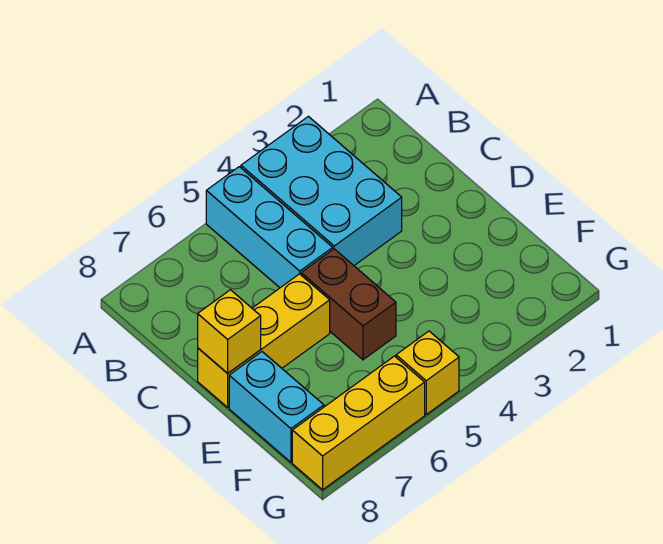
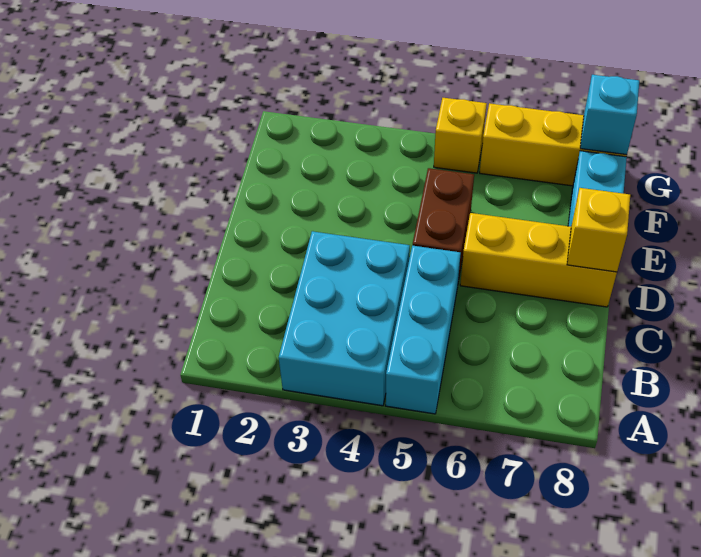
none -> cyan 1x1 brick [580,75,639,155]

